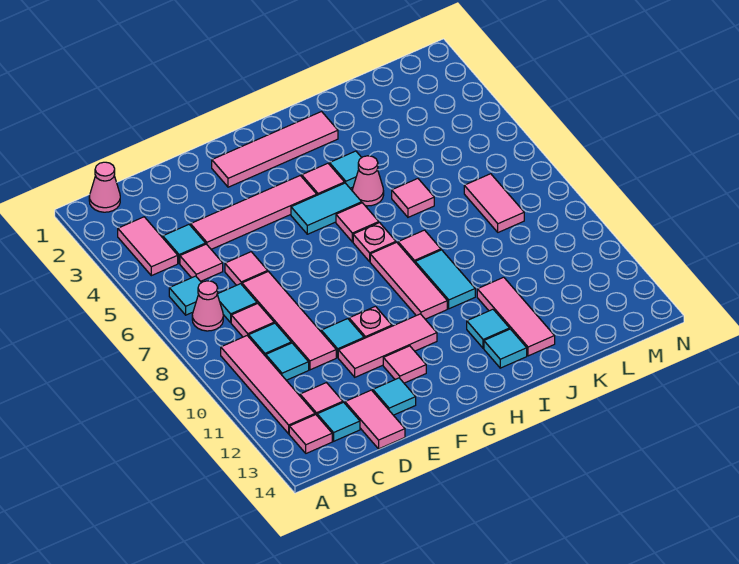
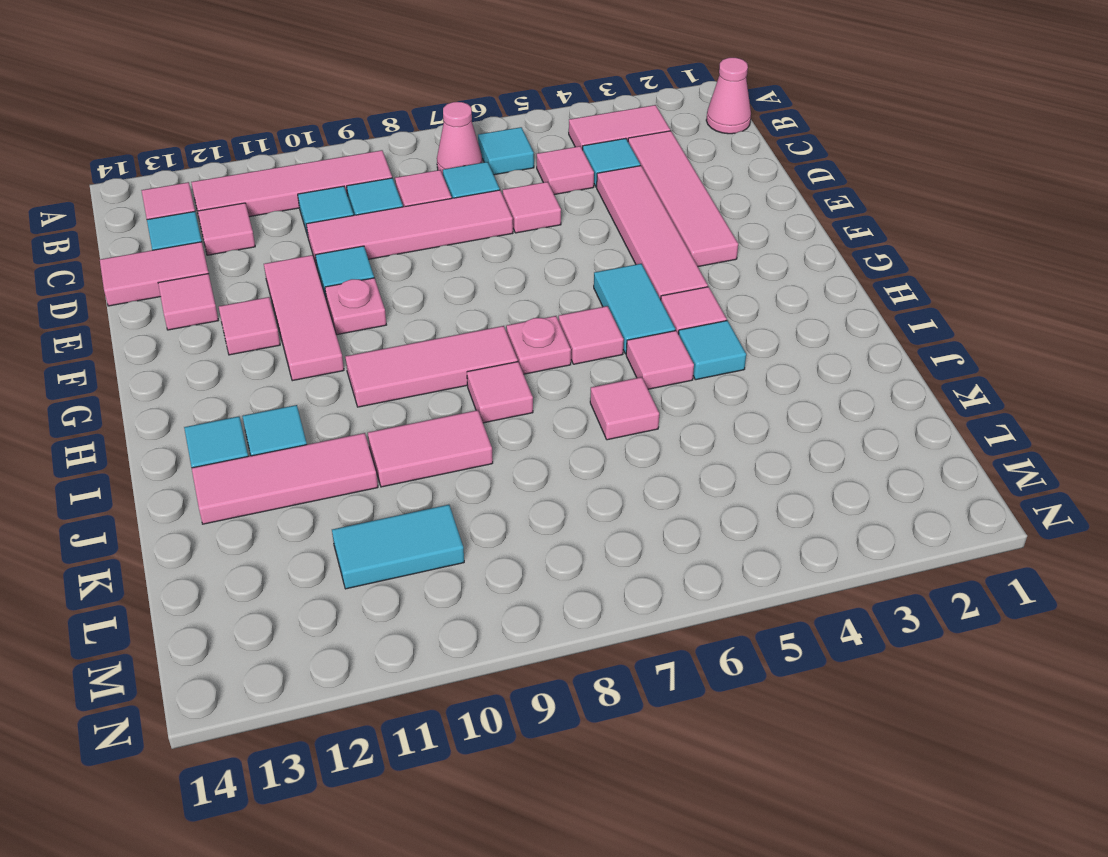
cyan 1x1 tile [373,378,416,415] -> pink 1x1 tile [158,274,218,330]
pink 1x4 tile [212,112,338,187] -> pink 1x4 tile moved to [628,131,738,267]
pink 1x1 cone [353,156,384,206] -> pink 1x1 tile [626,331,694,389]
cyan 1x2 tile [415,250,475,309] -> cyan 1x2 tile moved to [332,505,464,589]
pink 1x2 tile [464,174,524,232] -> pink 1x2 tile moved to [368,410,493,487]

